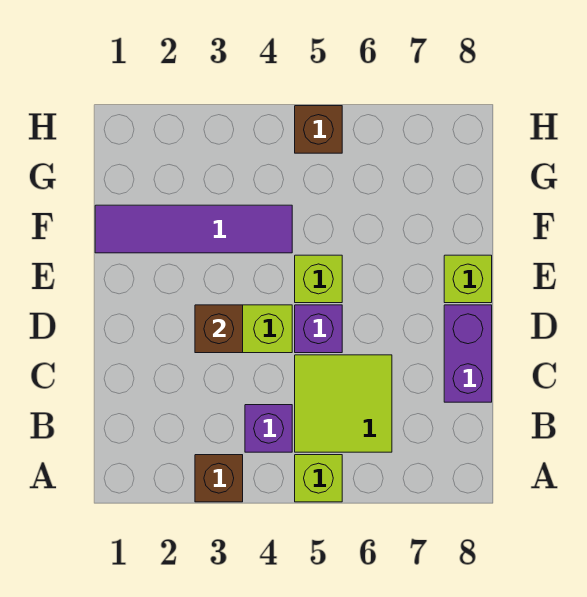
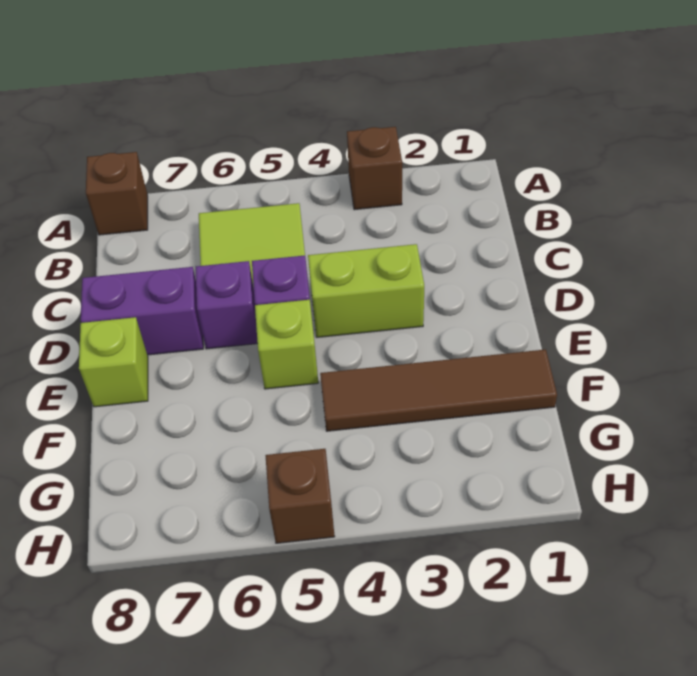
lime 1x1 brick [295,455,342,502] -> none
purple 1x1 brick [245,405,292,452] -> purple 1x1 brick moved to [196,261,258,349]
purple 1x2 brick [444,305,492,402] -> purple 1x2 brick turned to [81,267,203,355]
brown 1x1 brick [195,305,243,353] -> brown 1x1 brick moved to [86,152,148,235]
purple 1x4 tile [95,205,292,253] -> brown 1x4 tile [320,349,557,431]

